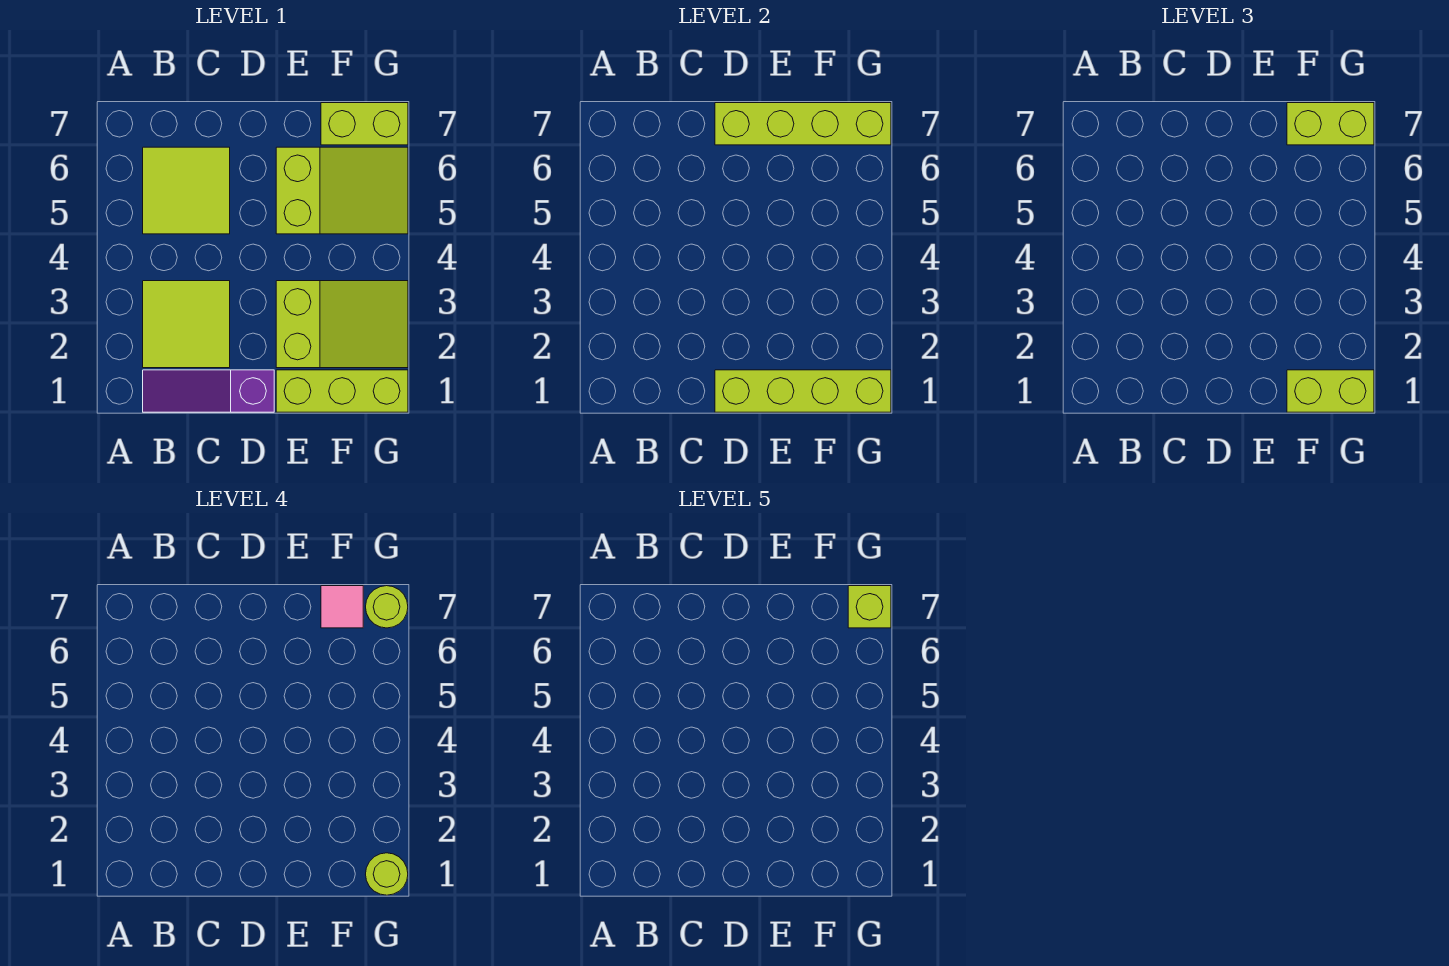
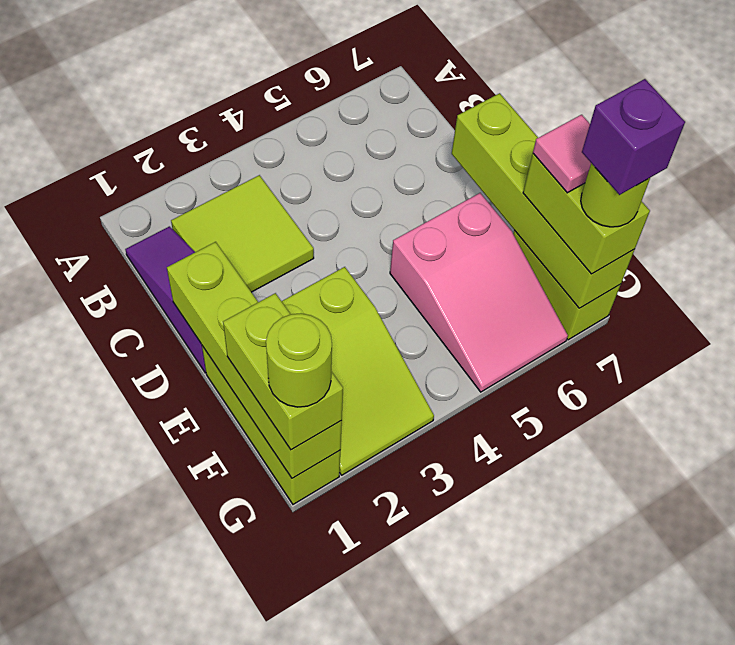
lime 2x2 tile [143,147,230,234] -> none
lime 2x3 slope [276,147,408,234] -> pink 2x3 slope [390,193,568,392]
lime 1x1 brick [848,586,891,628] -> purple 1x1 brick [582,79,685,195]

